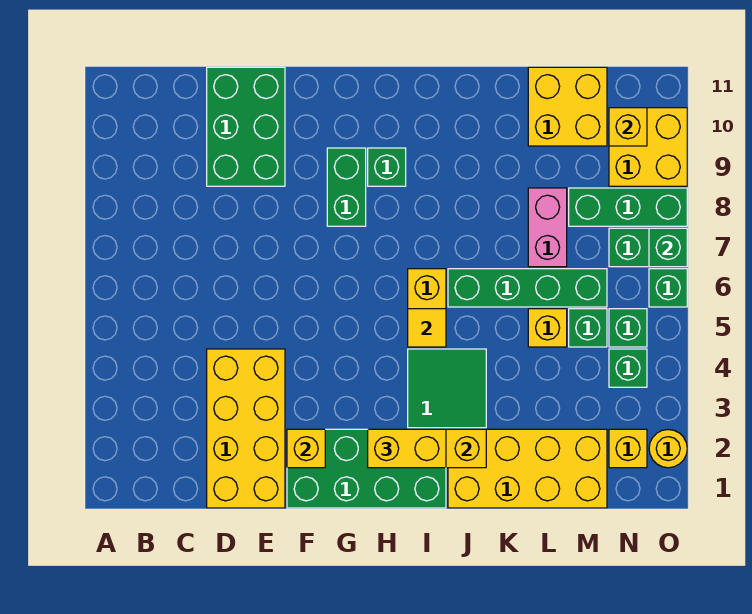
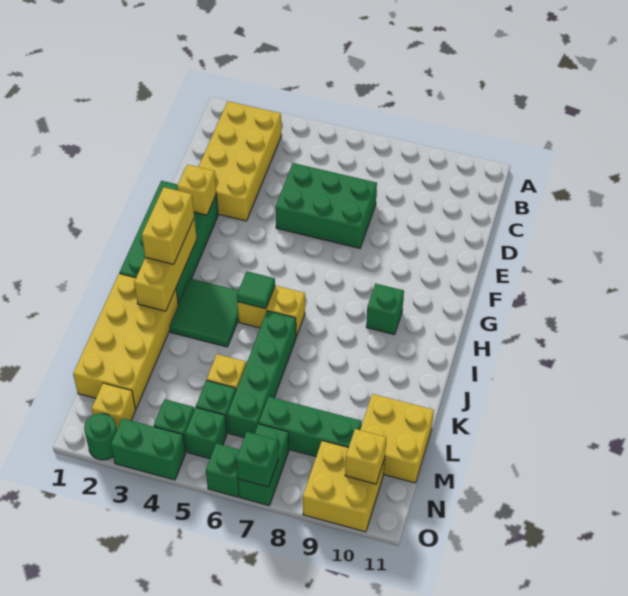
yellow 2x4 brick [207,349,285,508] -> yellow 2x4 brick turned to [199,101,282,221]
green 2x3 brick [207,67,285,186] -> green 2x3 brick moved to [275,163,377,248]
green 1x2 brick [327,148,366,226] -> green 1x2 brick moved to [111,418,186,480]
yellow 1x1 tile [408,309,446,347] -> green 1x1 tile [237,271,275,309]
pink 1x2 brick [528,188,567,267] -> none
green 1x3 brick [569,188,687,226] -> green 1x3 brick turned to [259,397,361,457]
yellow 1x1 round brick [649,430,687,468] -> green 1x1 round brick [84,413,117,460]

